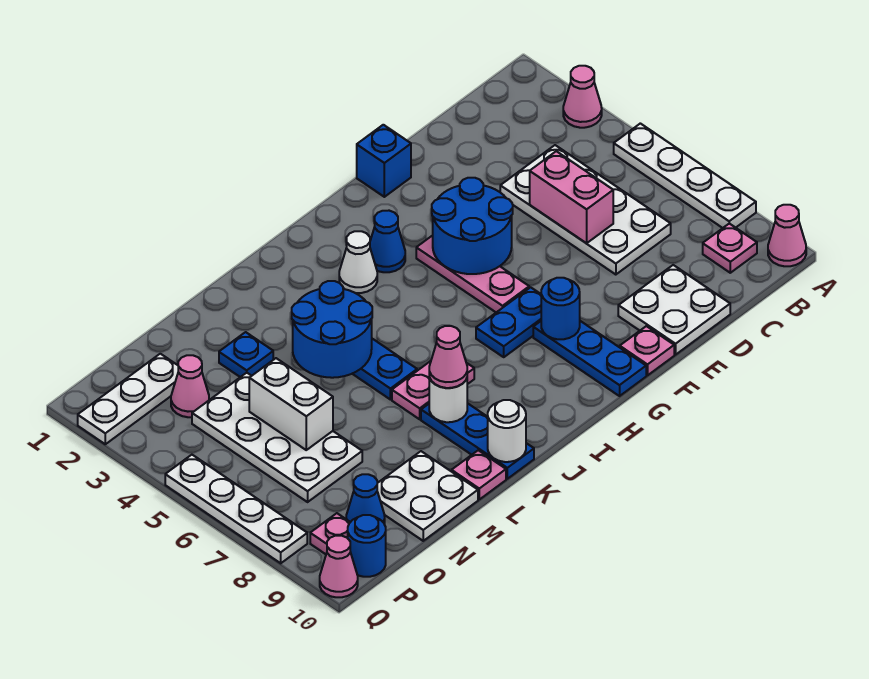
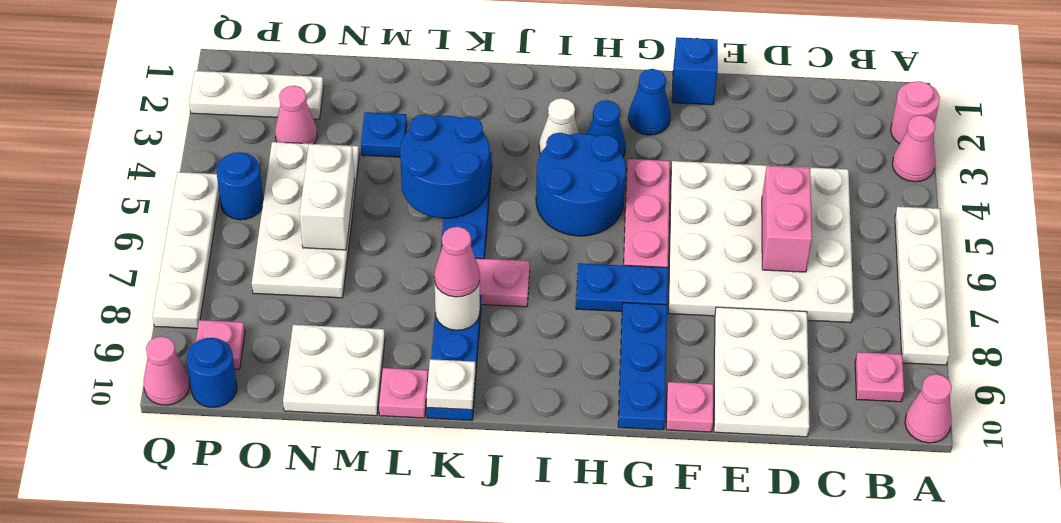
none -> pink 1x1 round brick [891,81,940,144]
white 2x4 plate [500,145,671,275] -> white 4x4 plate [668,161,854,323]
white 2x2 plate [618,265,730,355] -> white 2x3 plate [714,307,810,437]
blue 2x2 round brick [432,178,513,274] -> blue 2x2 round brick moved to [536,133,626,236]
blue 1x1 round brick [541,278,580,339] -> blue 1x1 round brick moved to [216,152,263,220]
white 1x1 round brick [488,400,526,462] -> white 1x1 plate [427,359,475,410]
blue 1x1 cone [346,474,385,524] -> blue 1x1 cone moved to [628,69,670,135]

